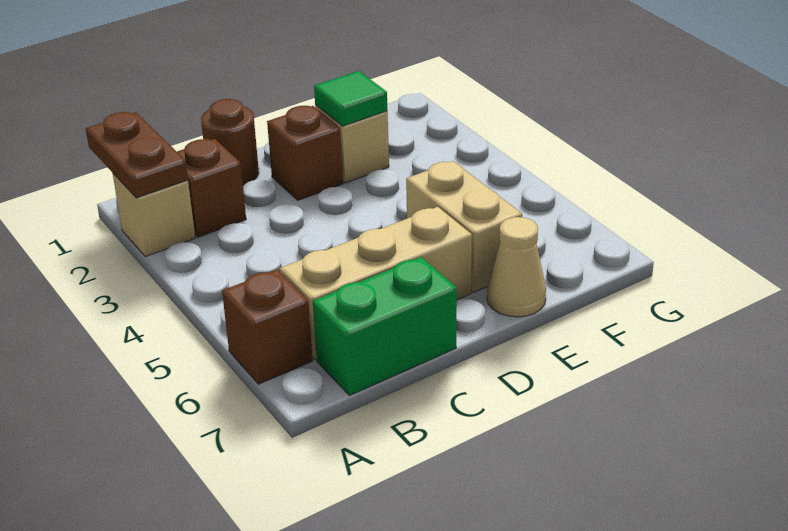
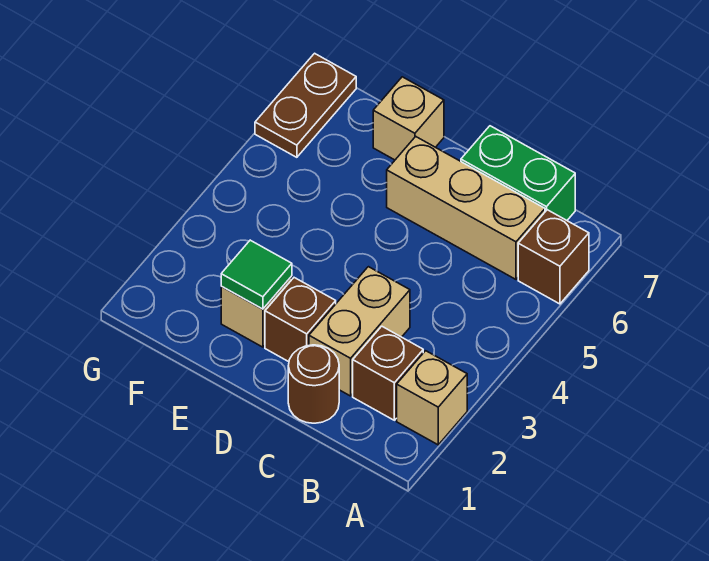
brown 1x2 plate [86,112,188,198] -> brown 1x2 plate moved to [255,53,356,157]
tan 1x2 brick [406,161,522,293] -> tan 1x2 brick moved to [309,267,410,396]
tan 1x1 cone [487,217,546,317] -> tan 1x1 brick [373,77,444,160]

